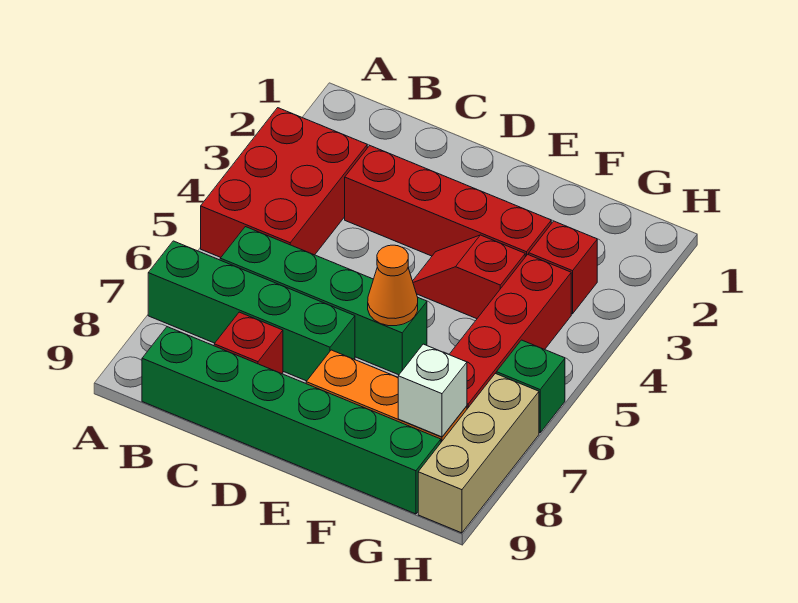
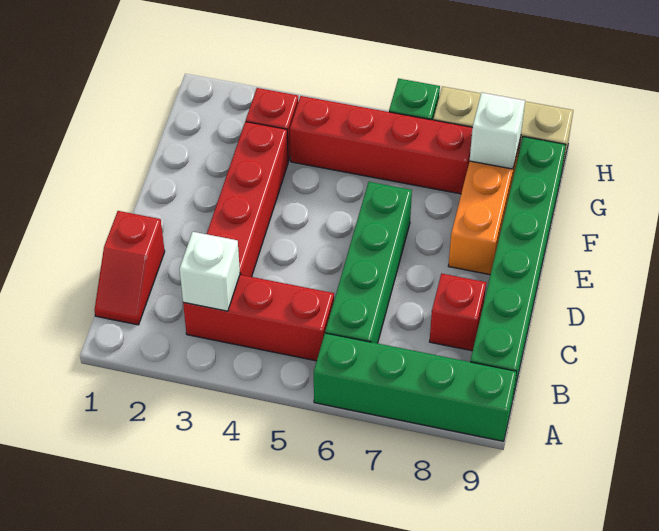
red 2x3 brick [201,108,367,257] -> red 1x3 brick [183,275,334,361]
green 1x4 brick [148,241,355,381] -> green 1x4 brick turned to [314,333,517,441]
none -> white 1x1 brick [180,232,240,311]
red 1x2 slope [413,235,525,319] -> red 1x2 slope moved to [95,211,165,325]
orange 1x1 cone [368,245,418,326] -> none

